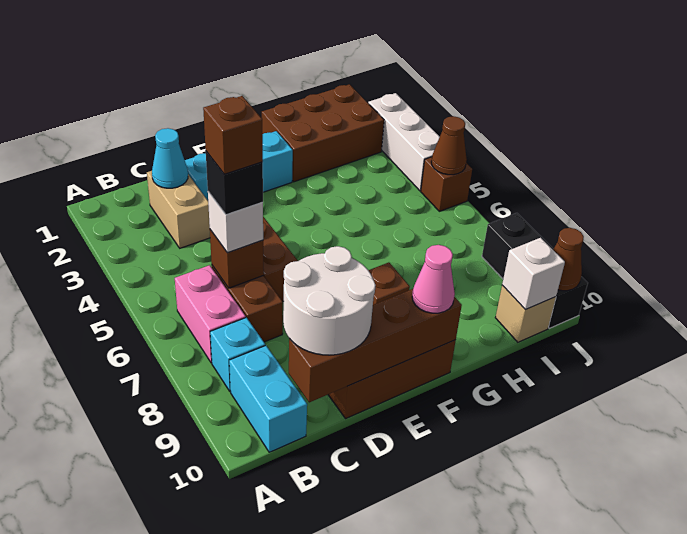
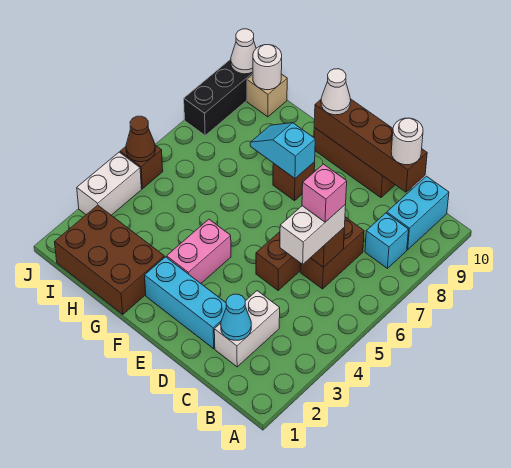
pink 1x2 brick [175,265,246,363] -> pink 1x2 brick moved to [167,219,231,283]
tan 1x2 brick [147,171,210,248] -> white 1x2 brick [214,291,280,367]
white 1x1 brick [208,192,263,253] -> white 1x2 brick [280,205,346,264]
black 1x1 brick [206,151,263,215] -> pink 1x1 brick [302,164,347,222]
brown 1x1 brick [203,96,263,174] -> none
white 2x2 round brick [283,246,376,355] -> white 1x1 round brick [391,118,423,165]
none -> cyan 1x2 slope [250,123,315,178]
pink 1x1 cone [412,245,455,313] -> white 1x1 cone [321,69,351,115]
white 1x1 brick [502,238,565,309] -> white 1x1 round brick [253,45,282,90]
white 1x3 brick [368,93,440,191] -> white 1x2 brick [77,152,141,215]
brown 1x1 cone [553,228,584,291] -> white 1x1 cone [231,29,256,74]

